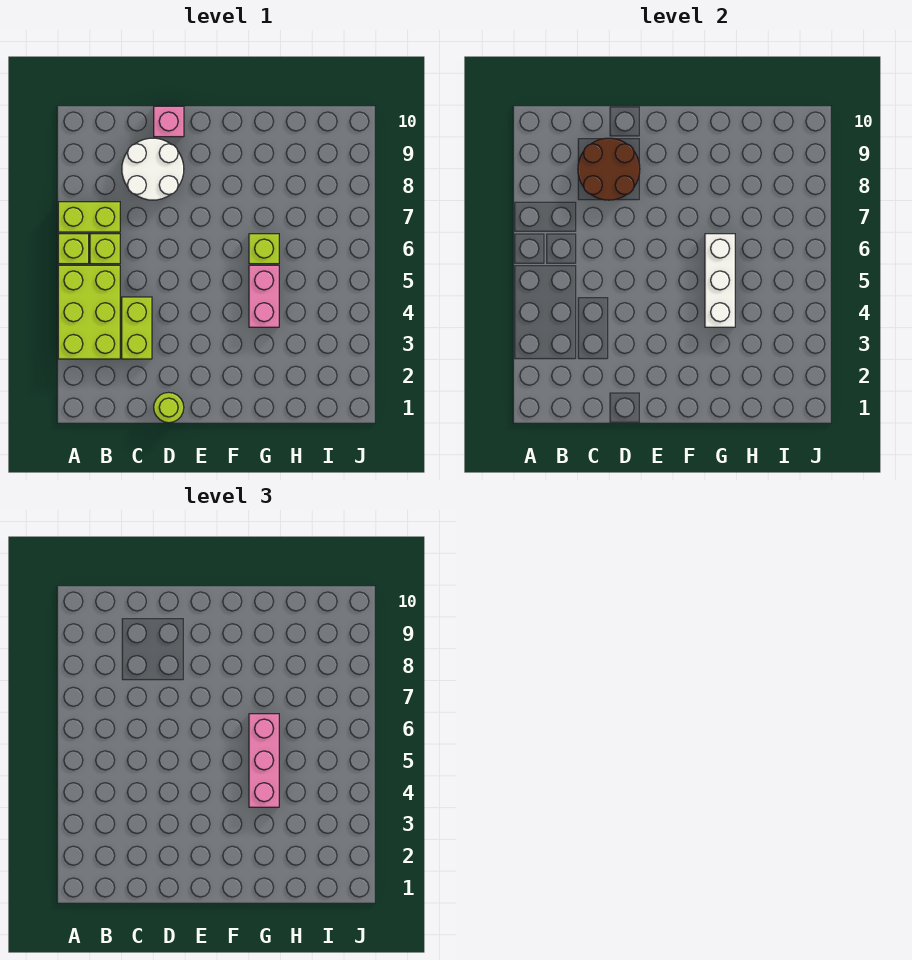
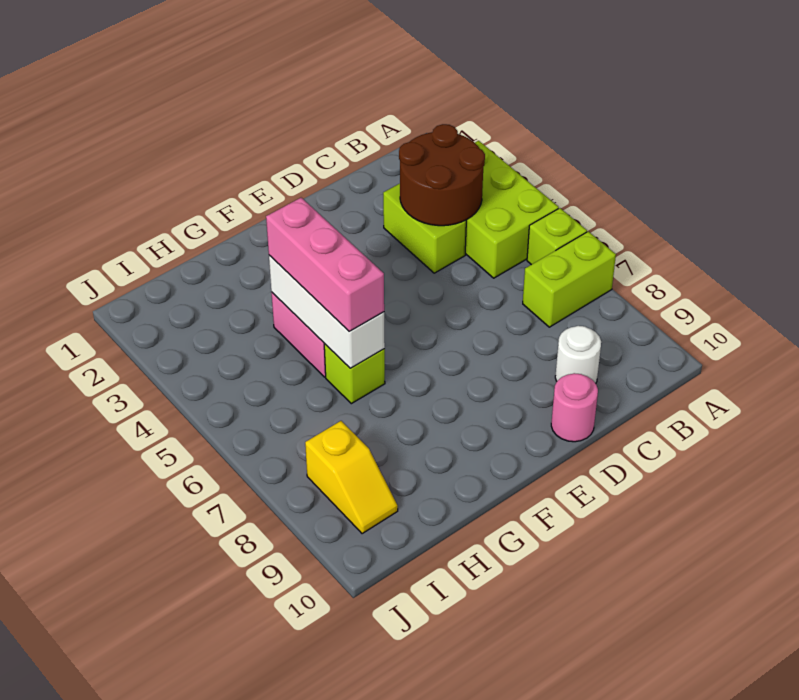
lime 1x1 brick [90,234,120,264] -> none
white 2x2 round brick [122,138,184,200] -> white 1x1 round brick [555,326,601,383]
brown 2x2 round brick [578,138,640,200] -> brown 2x2 round brick moved to [399,124,485,226]
lime 1x1 round brick [154,392,184,423] -> none
pink 1x1 brick [154,106,184,137] -> pink 1x1 round brick [551,373,598,442]
none -> yellow 1x2 slope [305,421,398,534]

